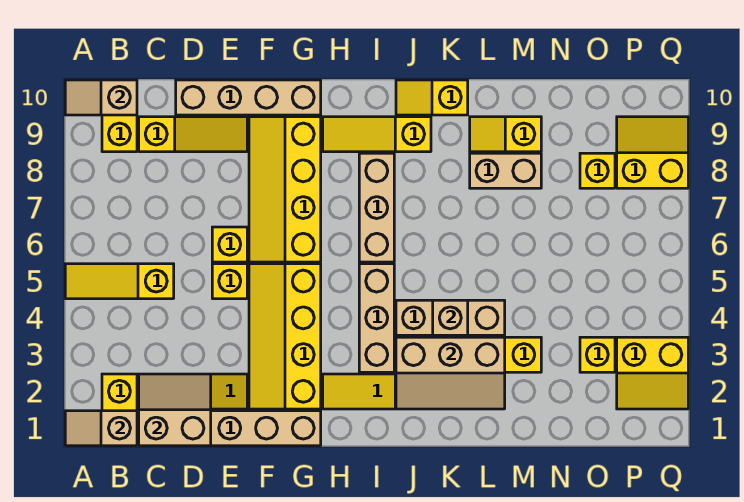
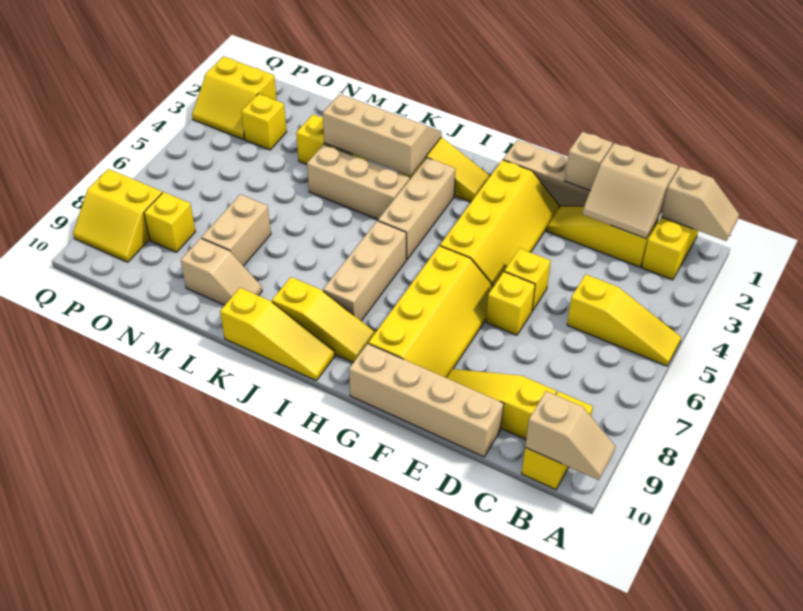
yellow 1x2 slope [396,80,468,115] -> yellow 1x3 slope [220,288,335,381]
tan 1x1 brick [433,300,468,335] -> tan 1x1 brick moved to [565,132,613,191]
tan 1x2 brick [470,153,541,188] -> tan 1x2 brick turned to [201,194,271,266]
yellow 1x2 slope [470,117,541,152] -> tan 1x2 slope [181,238,262,305]
yellow 2x2 slope [617,337,688,409] -> yellow 2x2 slope turned to [192,56,277,139]

